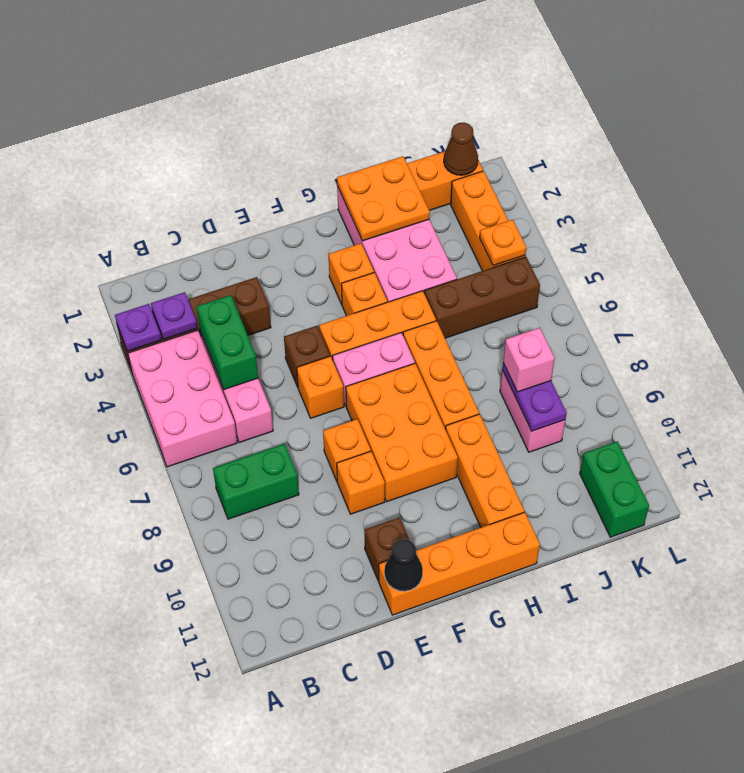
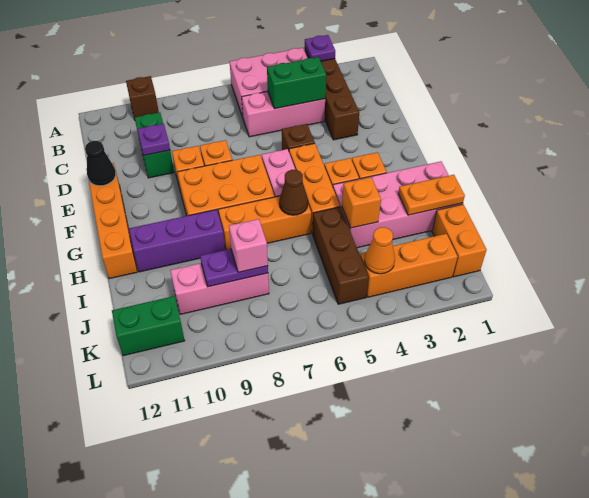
purple 1x1 plate [151,292,197,339] -> purple 1x1 plate moved to [137,124,170,156]
green 1x2 brick [213,444,299,519] -> green 1x2 brick moved to [135,112,174,178]
orange 1x1 brick [297,356,344,418] -> orange 1x1 brick moved to [342,177,381,228]
brown 1x1 brick [364,517,410,581] -> brown 1x1 brick moved to [126,76,159,120]
orange 2x2 plate [337,156,430,241] -> orange 1x2 plate [398,175,465,215]
orange 1x3 brick [445,414,524,528] -> purple 1x3 brick [129,210,225,272]
pink 1x2 brick [500,371,565,452] -> pink 1x3 brick [170,263,269,314]
brown 1x1 cone [444,123,478,175] -> brown 1x1 cone moved to [279,170,308,215]
orange 1x1 plate [480,220,526,266] -> orange 1x1 cone [365,227,395,274]

